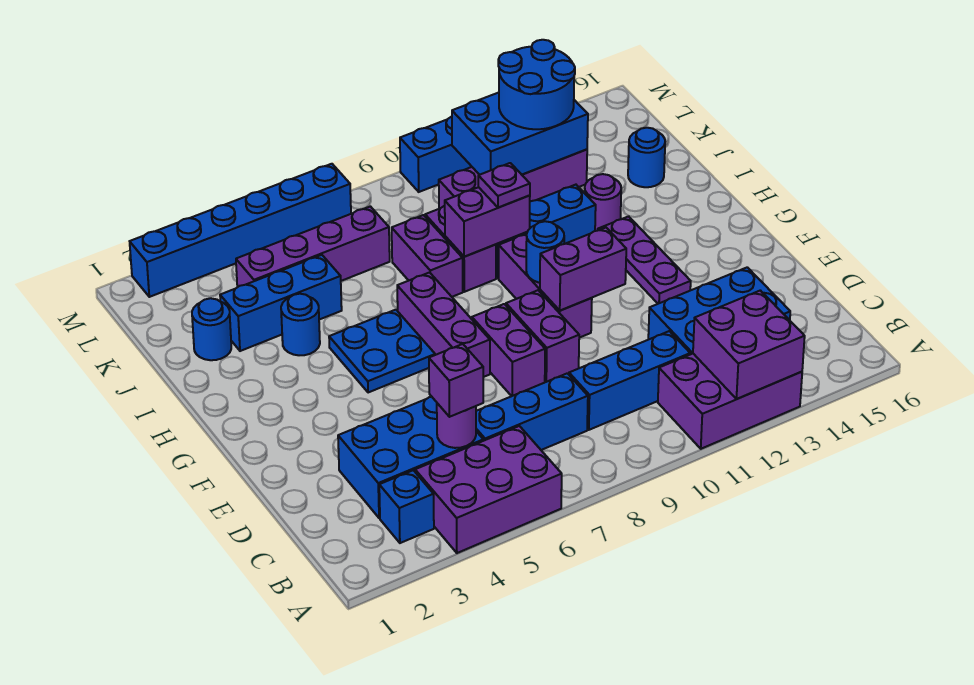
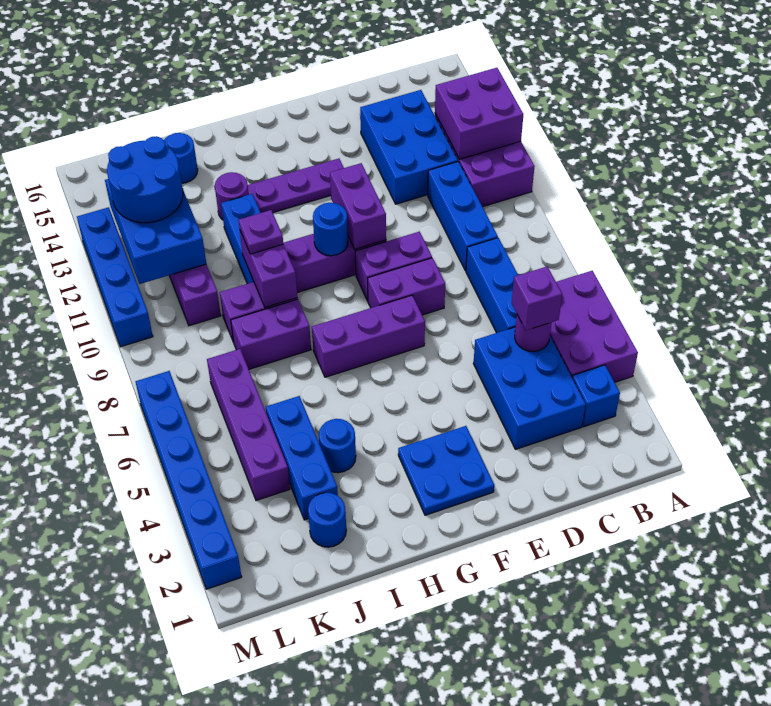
blue 2x2 plate [329,310,435,393] -> blue 2x2 plate moved to [398,426,494,515]

